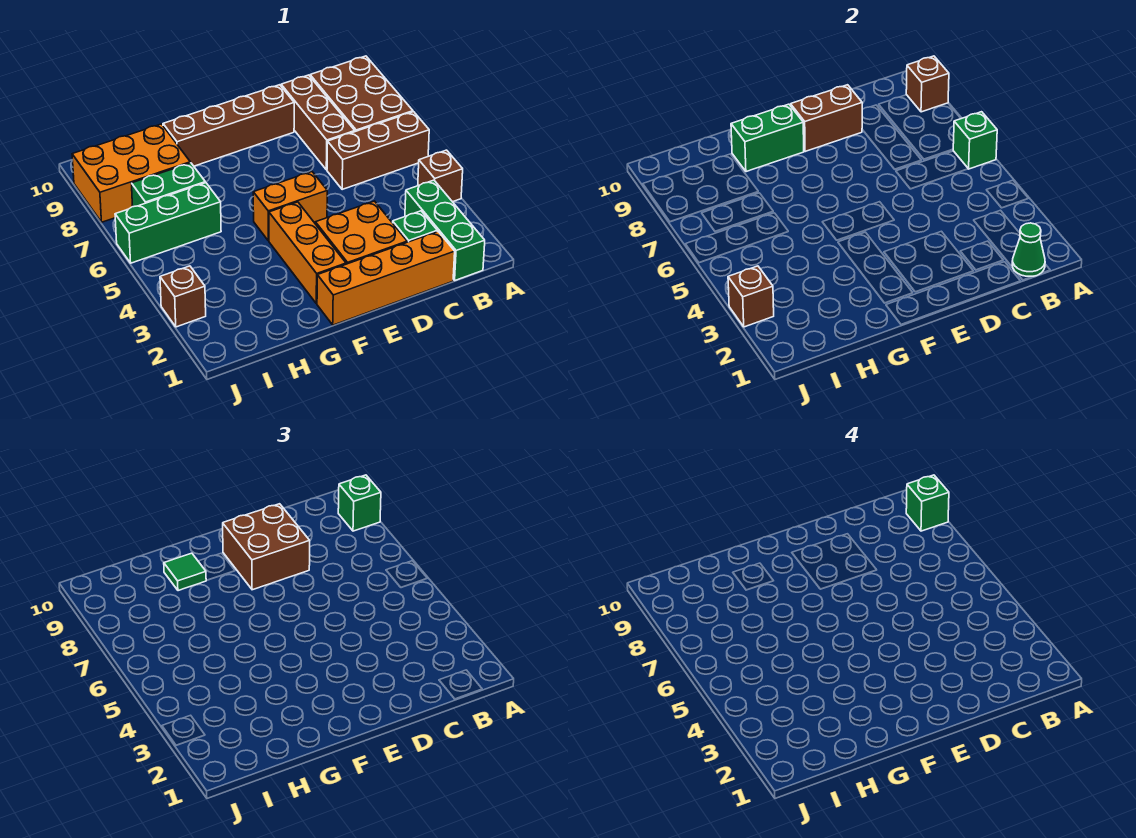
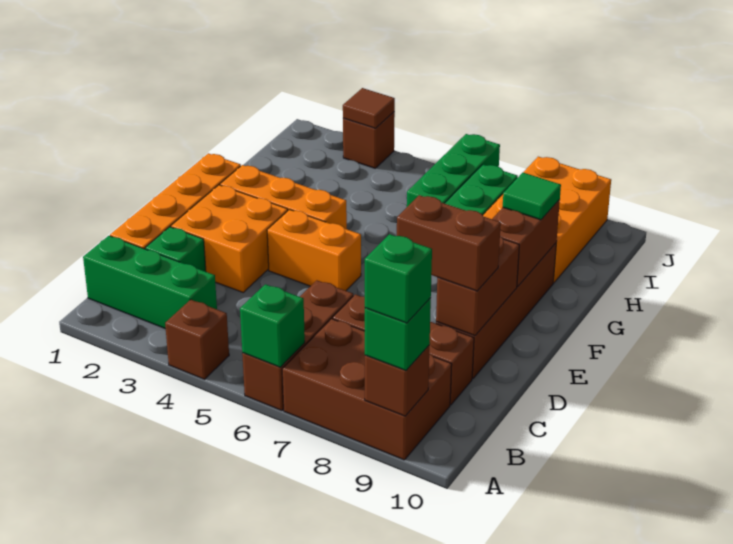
green 1x1 cone [1012,223,1045,276] -> none
brown 2x2 brick [223,504,310,590] -> brown 1x2 brick [397,195,501,291]
orange 1x2 brick [253,172,327,241] -> orange 1x2 brick turned to [267,209,361,291]
green 1x2 brick [731,104,804,172] -> brown 1x2 brick [493,200,560,287]
brown 1x1 brick [728,266,774,327] -> brown 1x1 tile [343,88,395,128]

